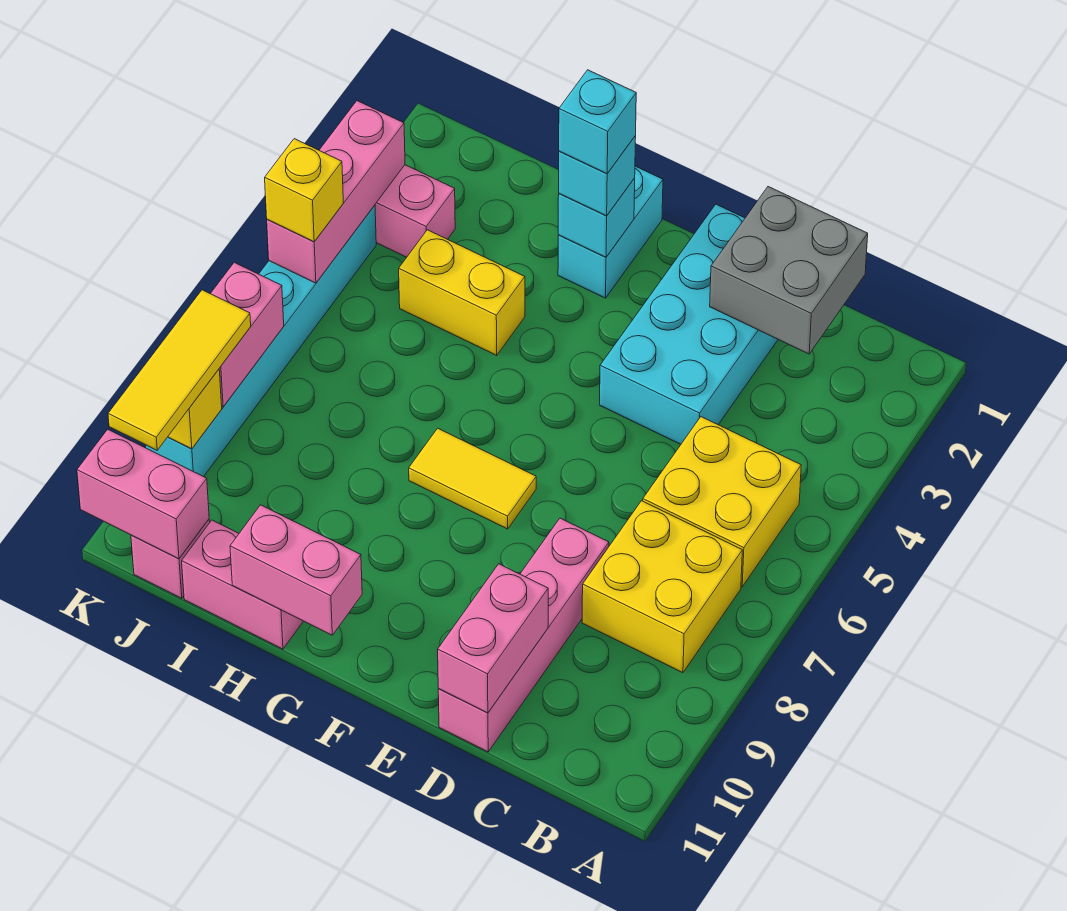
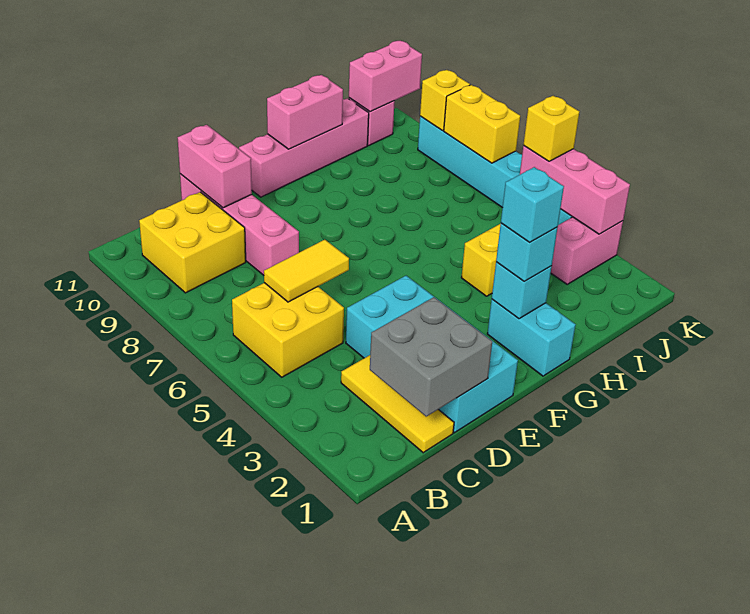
yellow 2x2 brick [582,501,742,673] -> yellow 2x2 brick moved to [139,192,246,293]
yellow 1x2 tile [409,428,536,529] -> yellow 1x2 tile moved to [264,240,349,302]
pink 1x2 brick [182,520,303,649] -> pink 1x4 brick [239,98,369,197]
pink 1x2 brick [210,262,284,407] -> yellow 1x2 brick [444,85,520,163]
yellow 1x3 tile [108,290,251,450] -> yellow 1x3 tile moved to [341,355,454,453]

